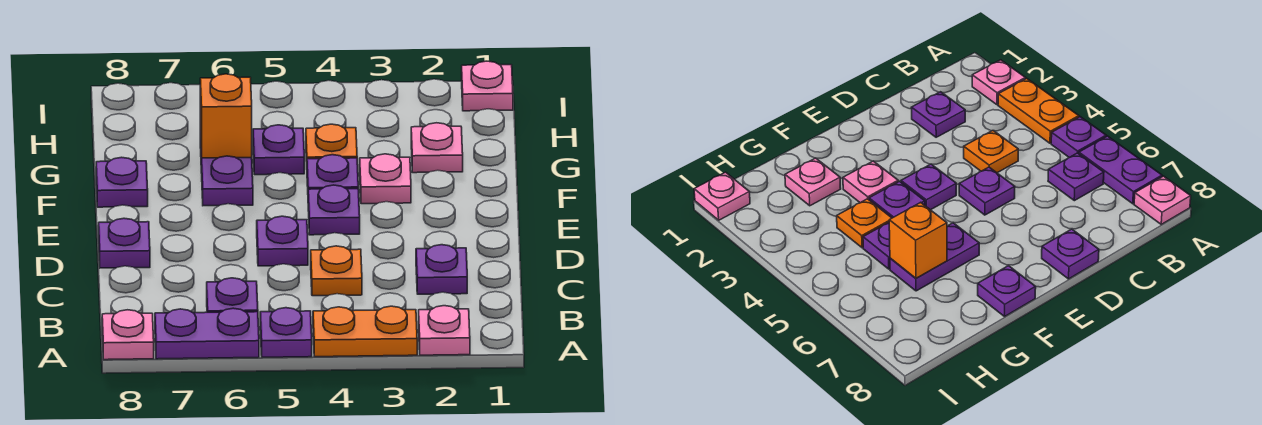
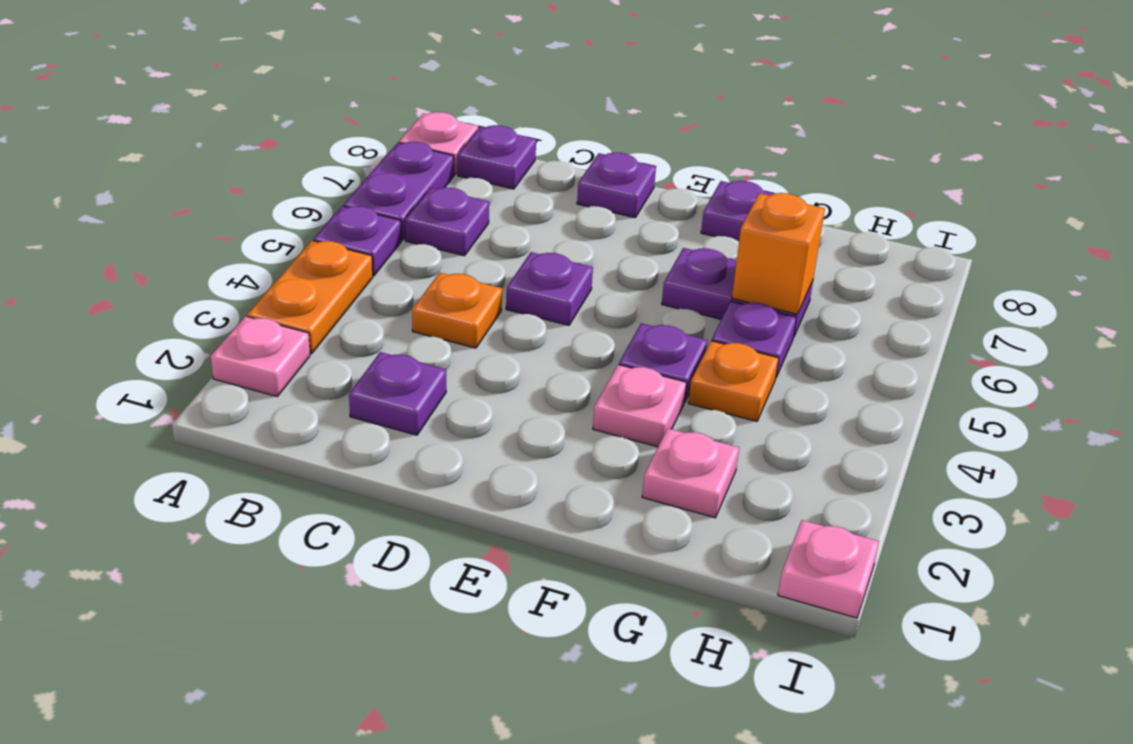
purple 1x1 plate [308,185,360,235] -> purple 1x1 plate moved to [458,125,536,189]

